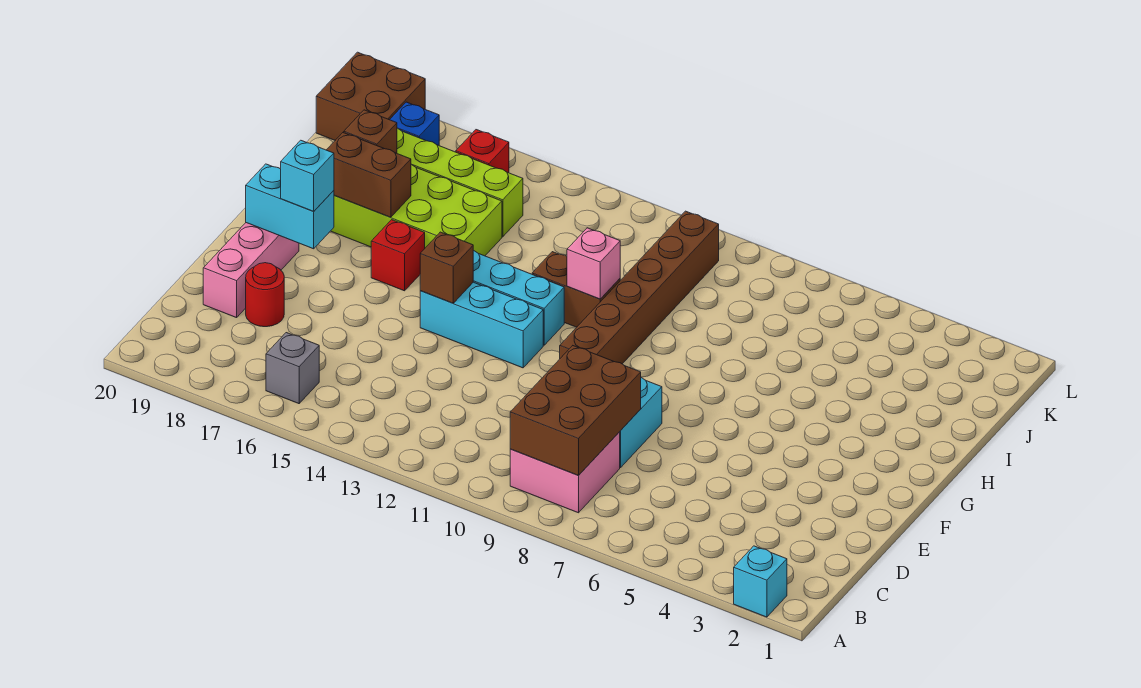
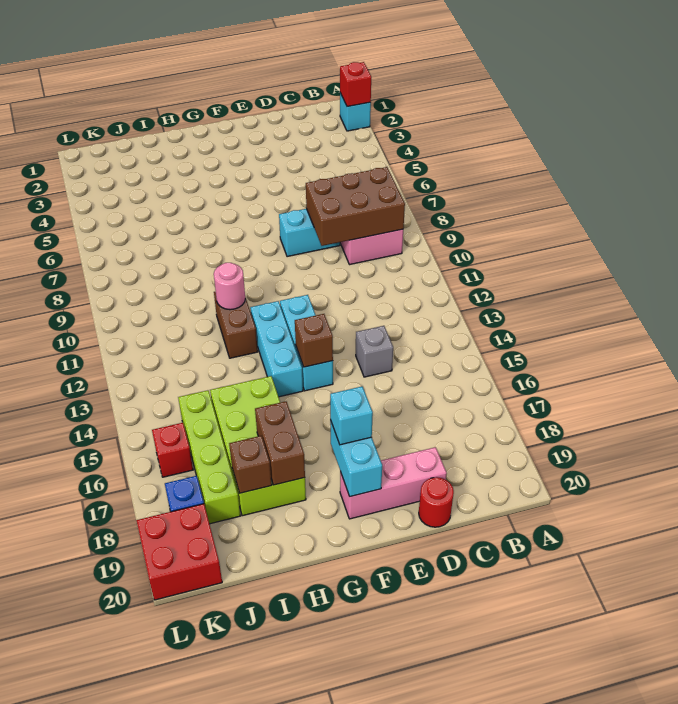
grey 1x1 brick [266,333,319,404] -> grey 1x1 brick moved to [356,326,393,377]
red 1x1 round brick [246,263,284,327] -> red 1x1 round brick moved to [419,477,454,527]
brown 1x6 brick [560,211,719,364] -> none
red 1x1 brick [371,220,425,291] -> red 1x1 brick moved to [340,62,371,107]
pink 1x1 brick [567,228,620,299] -> pink 1x1 round brick [214,263,245,310]
brown 2x2 brick [316,52,425,140] -> red 2x2 brick [136,504,222,600]

